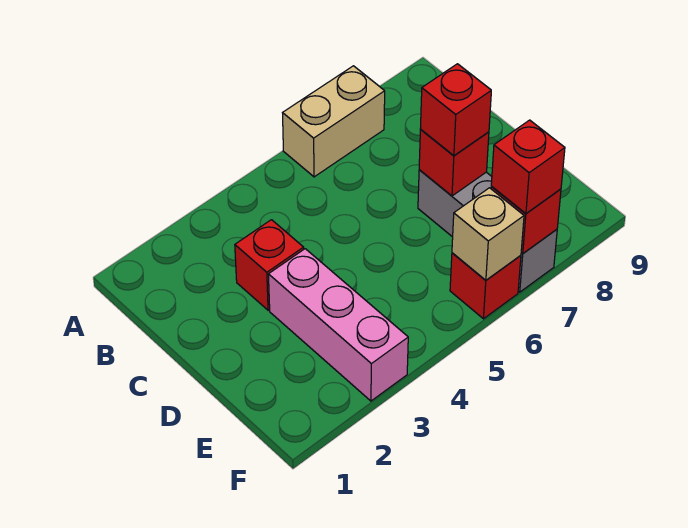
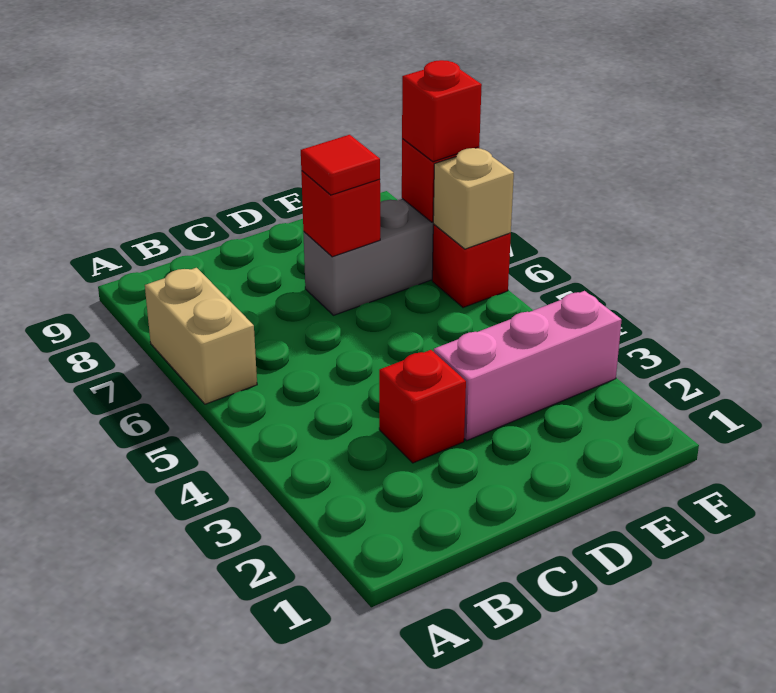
red 1x1 brick [420,64,491,156] -> red 1x1 tile [301,135,380,195]

